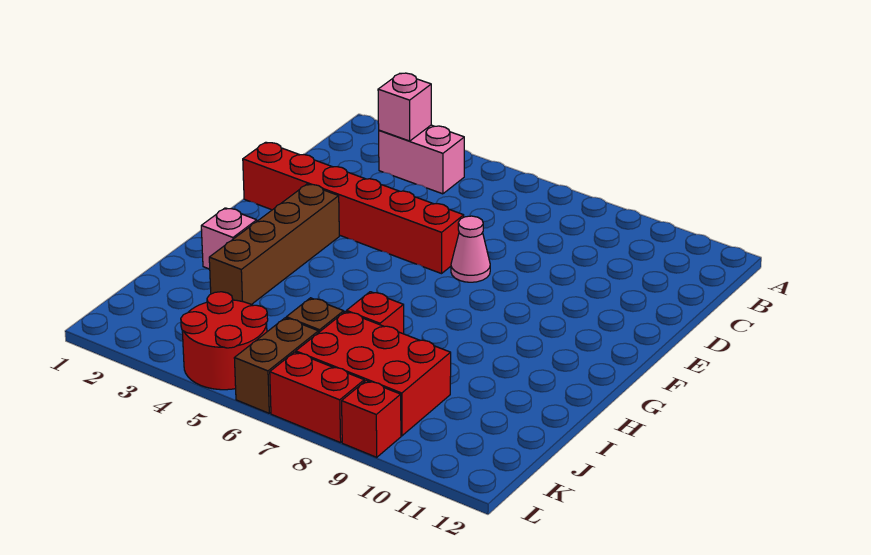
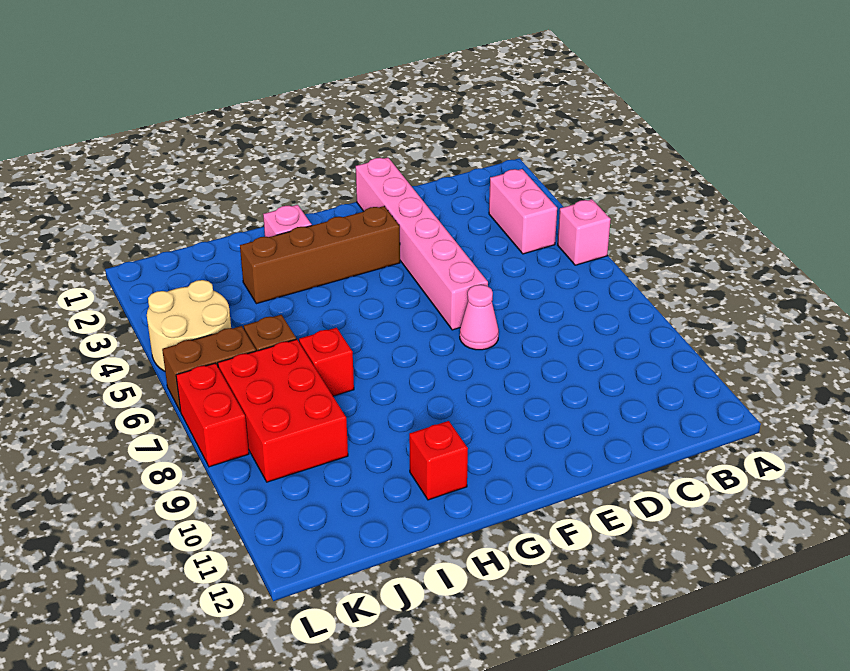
pink 1x1 brick [378,73,431,141] -> pink 1x1 brick moved to [558,199,611,265]
red 1x6 brick [243,142,464,274] -> pink 1x6 brick [356,158,488,330]
red 2x2 round brick [181,292,268,390] -> tan 2x2 round brick [147,280,231,371]
red 1x1 brick [342,381,401,457] -> red 1x1 brick moved to [409,421,468,500]

